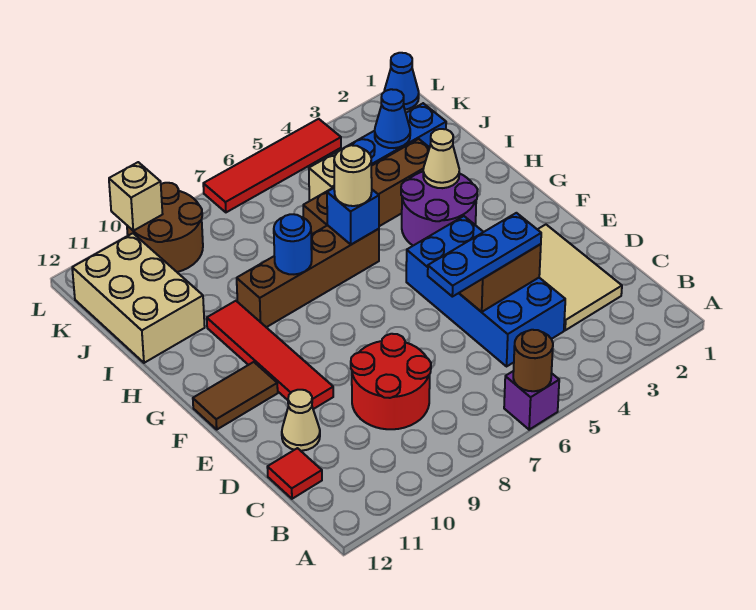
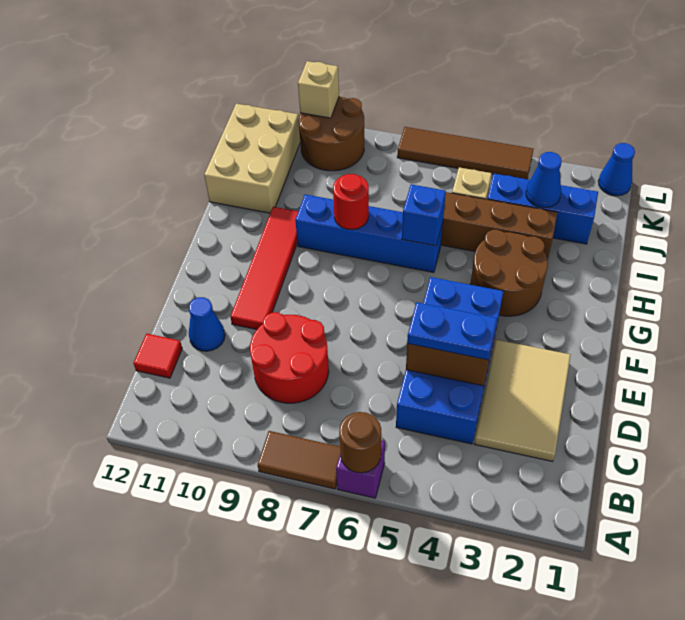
blue 1x3 plate [428,213,541,297] -> blue 1x2 plate [407,302,497,360]
tan 1x1 cone [282,390,320,451] -> blue 1x1 cone [189,297,225,351]
brown 1x2 tile [193,362,278,429] -> brown 1x2 tile moved to [258,431,340,489]
purple 2x2 round brick [401,172,477,246] -> brown 2x2 round brick [470,230,548,316]
tan 1x1 cone [423,129,459,188] -> none
brown 1x4 brick [237,225,379,327] -> blue 1x4 brick [295,194,443,273]
tan 1x1 round brick [334,145,372,206] -> none
blue 1x1 round brick [274,214,312,274] -> red 1x1 round brick [333,174,369,230]
red 1x4 tile [203,119,341,212] -> brown 1x4 tile [397,127,533,179]

